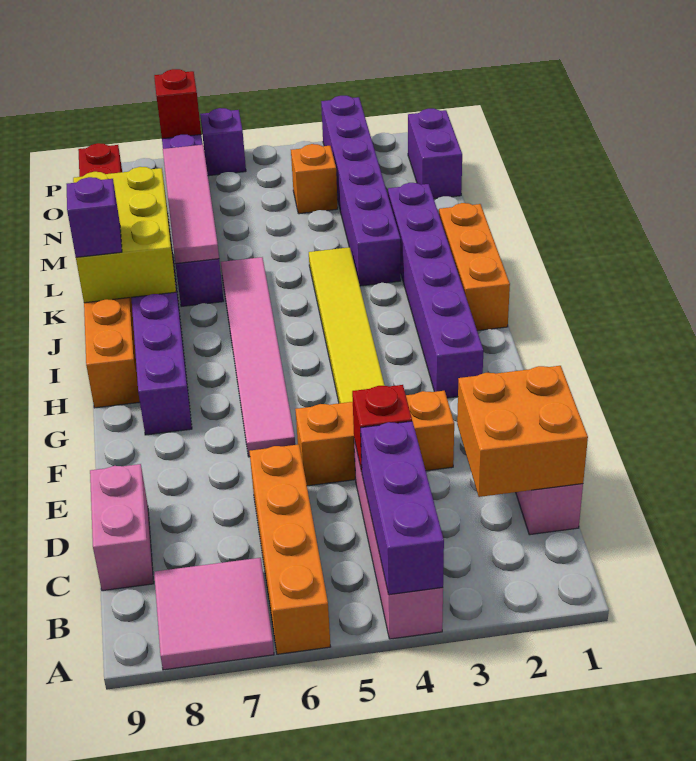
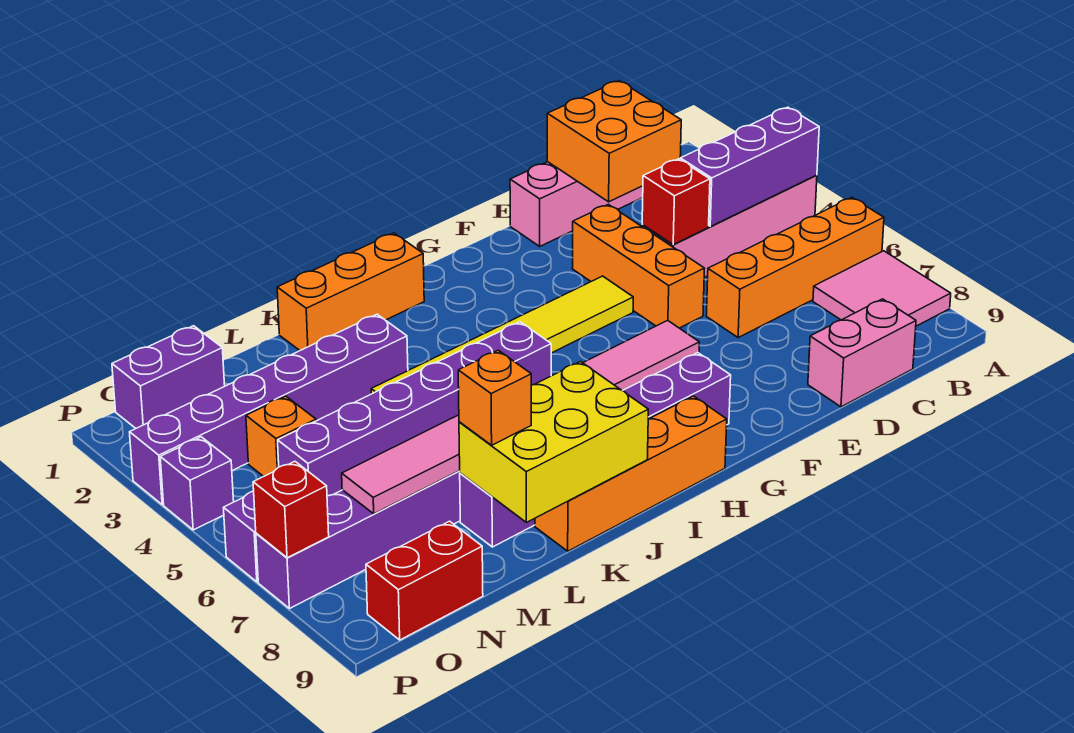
purple 1x6 brick [388,183,483,398] -> purple 1x6 brick moved to [278,322,551,496]
purple 1x1 brick [67,177,122,257] -> purple 1x1 brick moved to [160,437,234,530]
none -> orange 1x1 brick [458,350,531,445]

